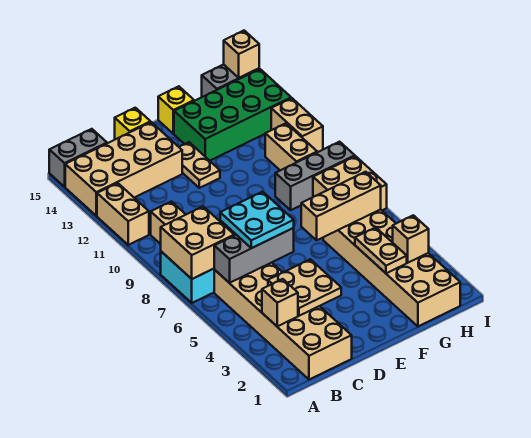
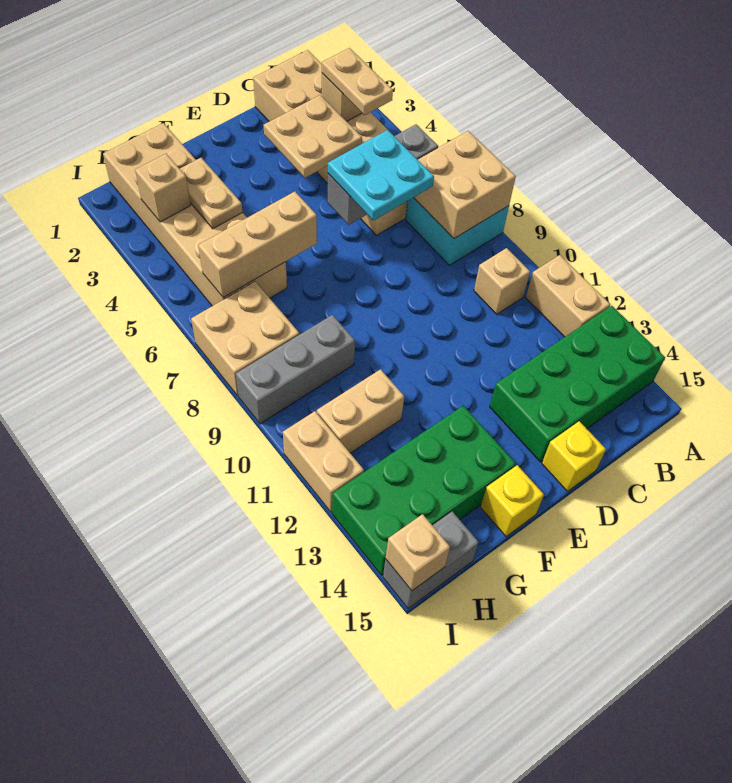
tan 2x4 brick [65,122,182,216] -> green 2x4 brick [490,306,665,462]
grey 1x2 brick [49,129,107,187] -> none
tan 1x2 plate [179,142,220,188] -> tan 1x2 plate moved to [322,48,393,115]
tan 1x2 brick [265,123,317,170] -> tan 1x2 brick turned to [317,369,404,453]

